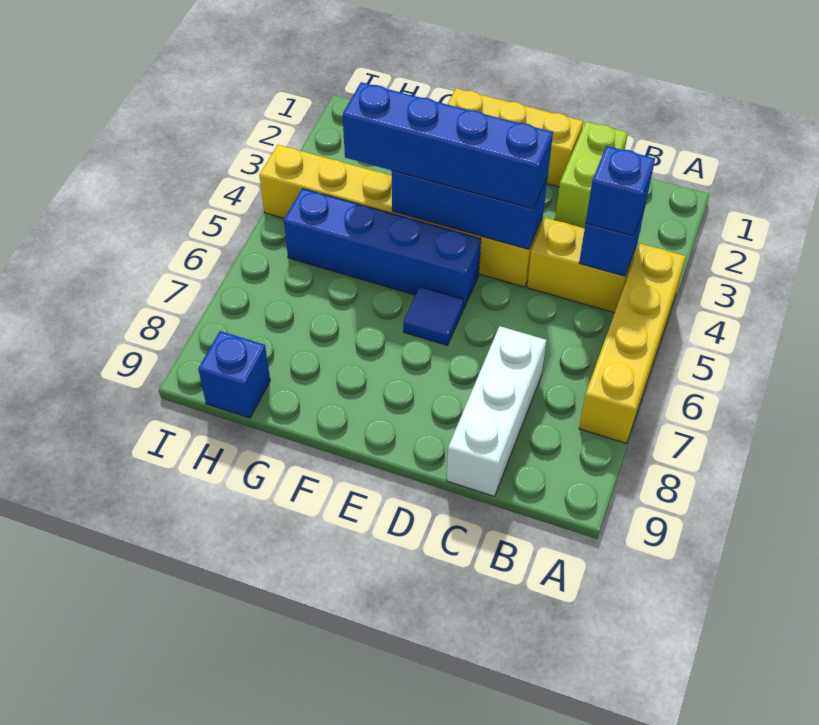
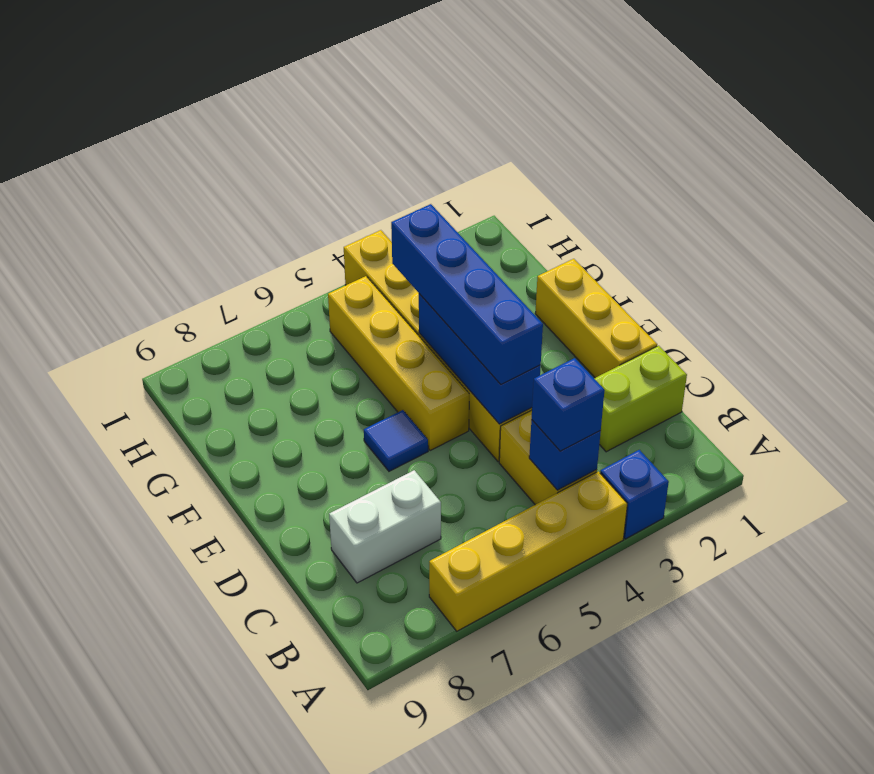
white 1x3 brick [447,326,546,496] -> white 1x2 brick [329,470,441,583]
blue 1x4 brick [284,189,481,309] -> yellow 1x4 brick [328,276,469,451]
blue 1x1 brick [198,331,270,418] -> blue 1x1 brick moved to [600,450,669,539]

